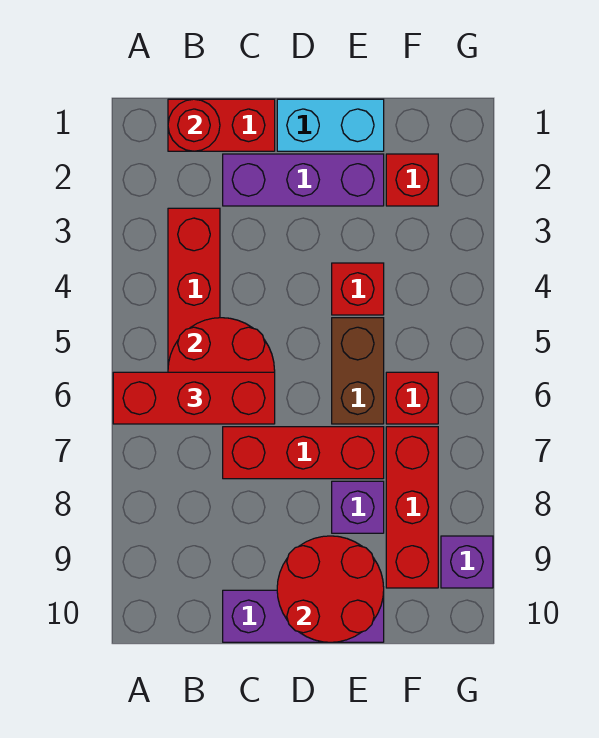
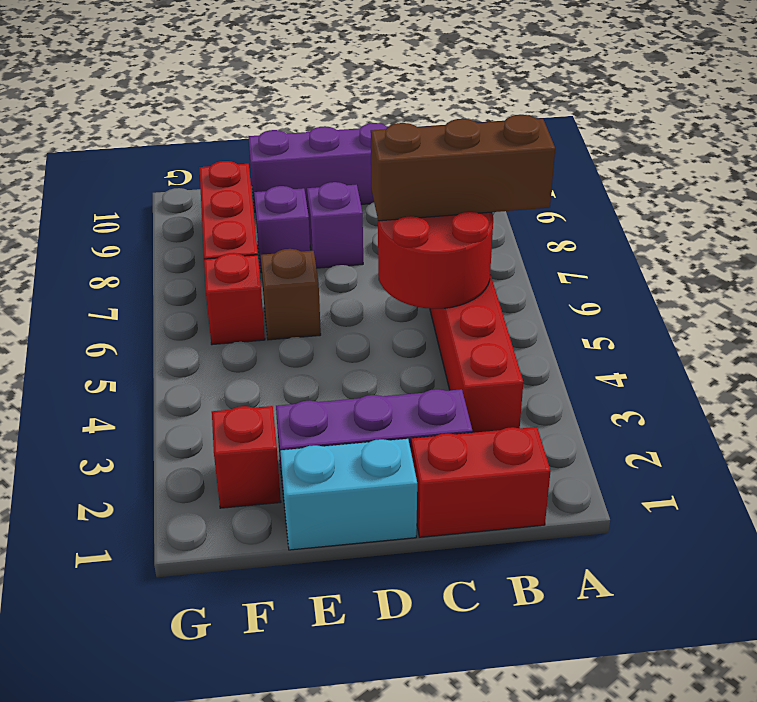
red 1x3 brick [113,372,275,424] -> brown 1x3 brick [371,115,555,221]
red 1x1 round brick [168,99,220,151] -> none
red 1x3 brick [223,427,384,479] -> none
red 2x2 round brick [277,536,384,642] -> none
red 1x1 brick [332,263,384,315] -> none
brown 1x2 brick [332,318,384,424] -> brown 1x1 brick [261,249,321,340]
purple 1x1 brick [441,536,493,588] -> purple 1x1 brick moved to [307,182,363,268]

